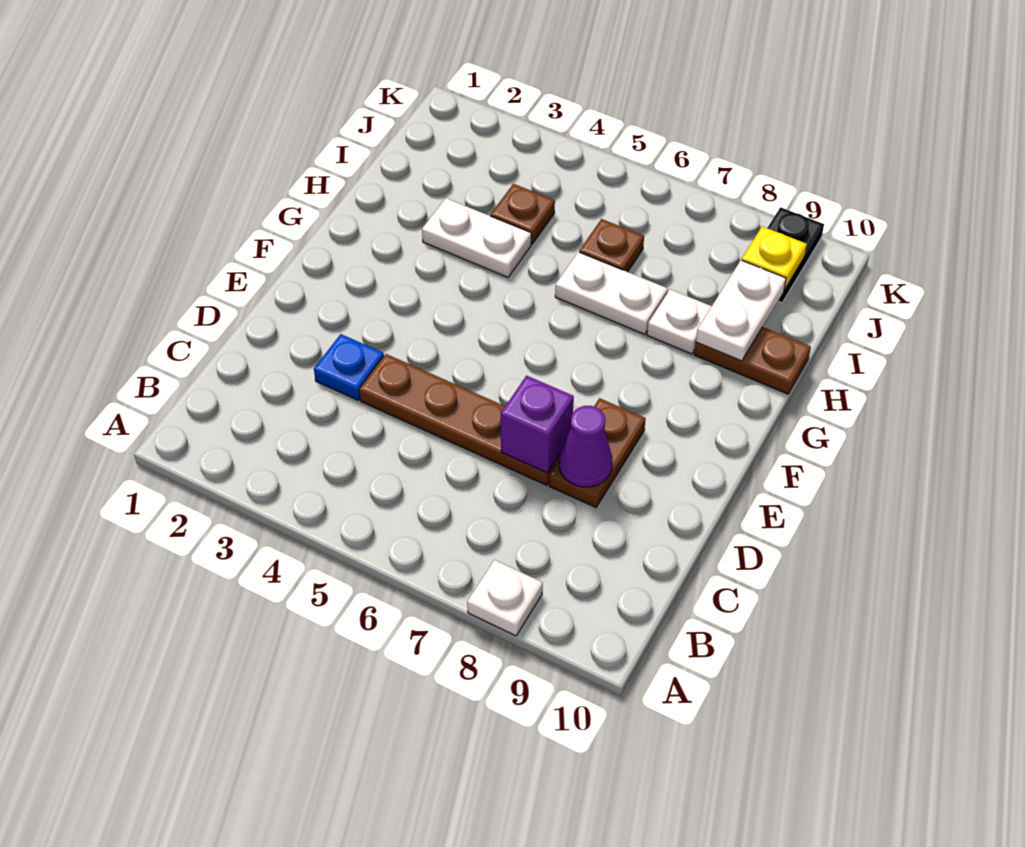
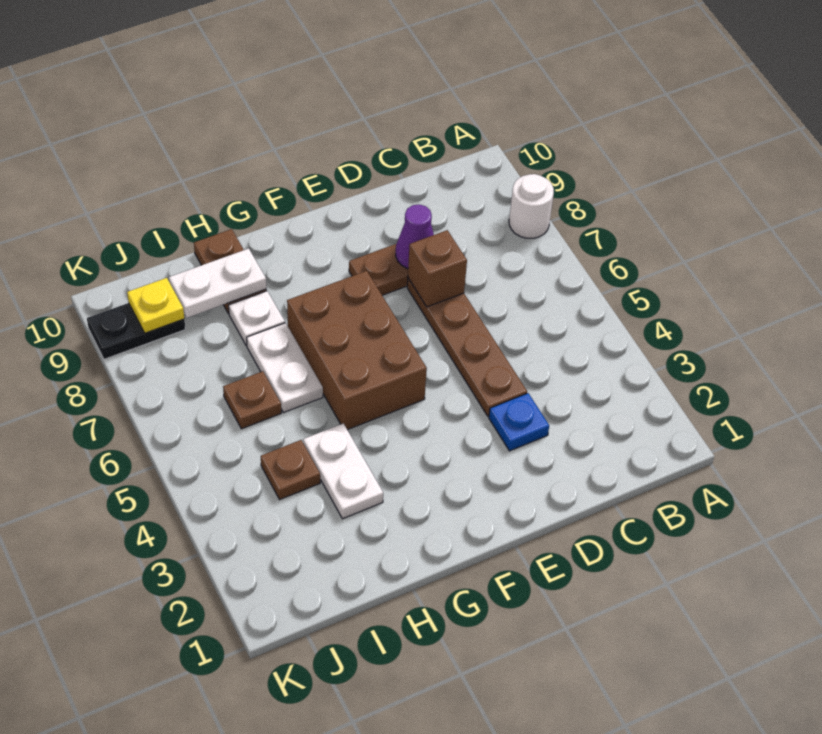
white 1x1 plate [467,560,543,636] -> white 1x1 round brick [509,174,554,238]
purple 1x1 brick [501,376,574,473] -> brown 1x1 brick [408,230,467,307]
none -> brown 2x3 brick [287,271,427,430]

